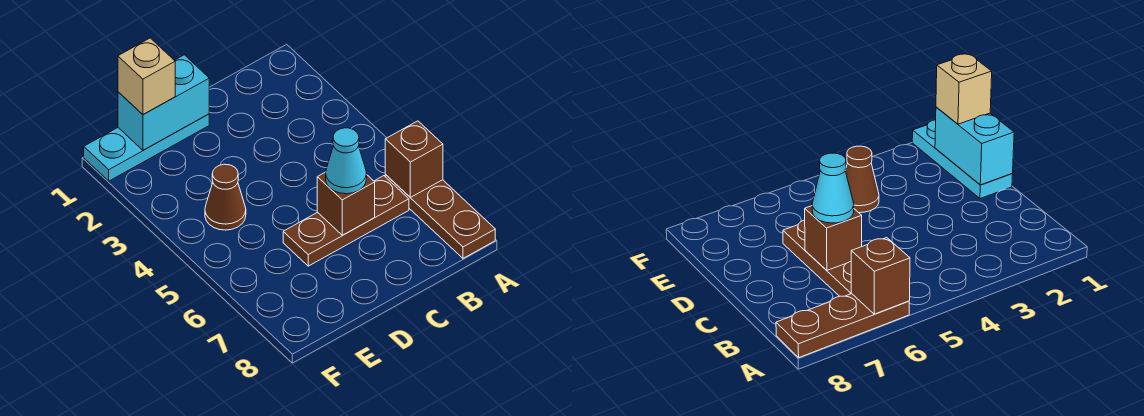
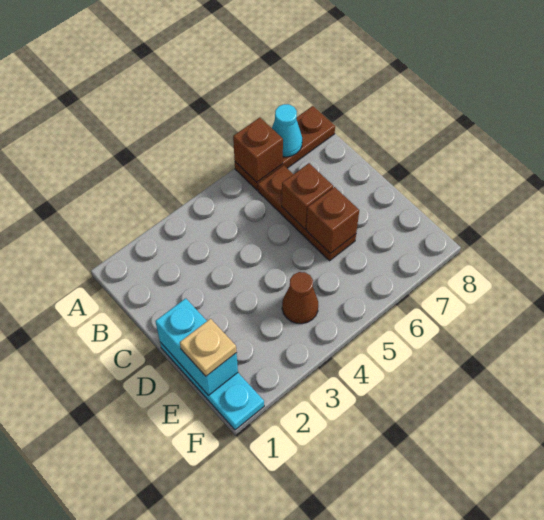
cyan 1x1 cone [326,128,367,194] -> cyan 1x1 cone moved to [272,104,302,157]
none -> brown 1x1 brick [306,187,359,253]
tan 1x1 brick [118,38,175,115] -> tan 1x1 plate [180,319,237,376]

